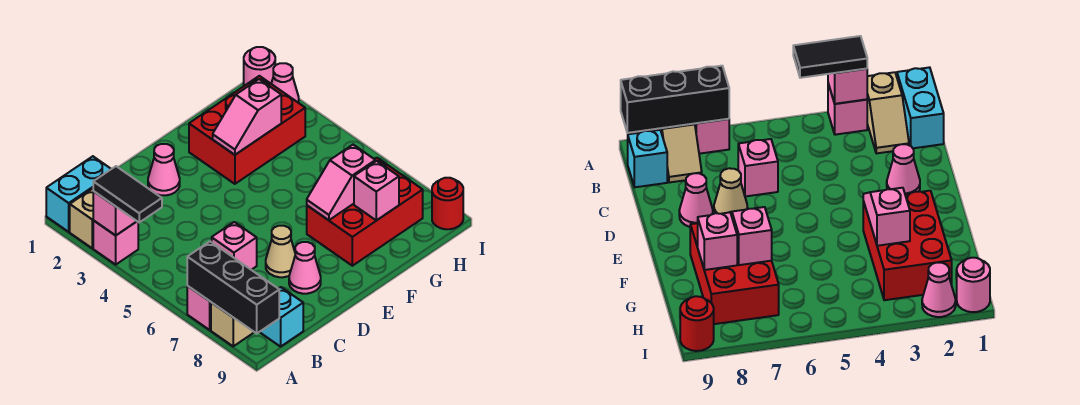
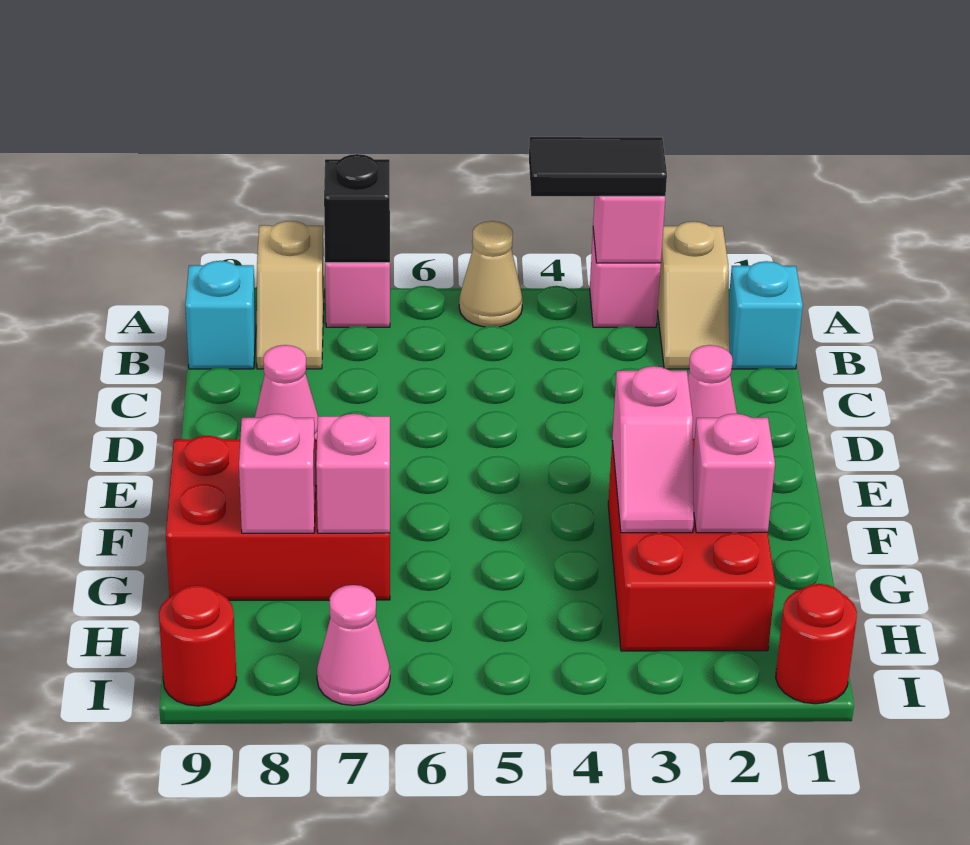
cyan 1x2 brick [46,156,111,232] -> cyan 1x1 brick [729,261,803,369]
black 1x3 brick [187,242,279,333] -> black 1x1 brick [324,154,390,263]
pink 1x1 brick [212,222,257,270] -> pink 1x1 brick moved to [693,414,775,533]
tan 1x1 cone [266,226,295,277] -> tan 1x1 cone moved to [459,221,523,327]
pink 1x2 slope [213,79,281,155] -> pink 1x2 slope turned to [612,366,694,533]
red 2x3 brick [307,158,423,266] -> red 2x3 brick turned to [166,436,390,600]
pink 1x1 round brick [244,47,275,86] -> red 1x1 round brick [776,584,857,704]
pink 1x1 cone [271,63,299,103] -> pink 1x1 cone moved to [317,585,390,705]

